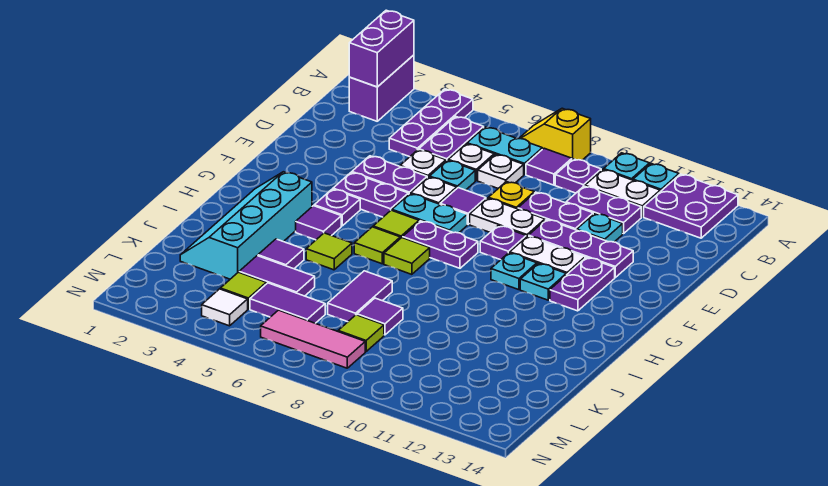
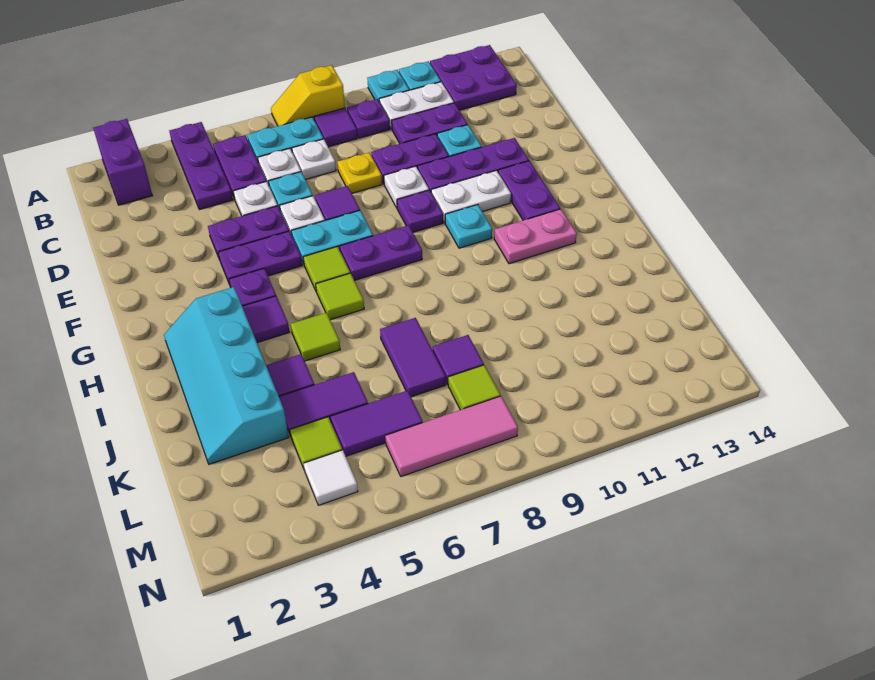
purple 1x2 brick [349,10,414,87] -> none
white 1x2 plate [470,198,545,237] -> white 1x1 plate [384,166,429,208]
cyan 1x1 plate [520,263,566,300] -> none
lime 1x1 tile [384,238,430,274] -> none
none -> pink 1x2 plate [494,209,577,264]

